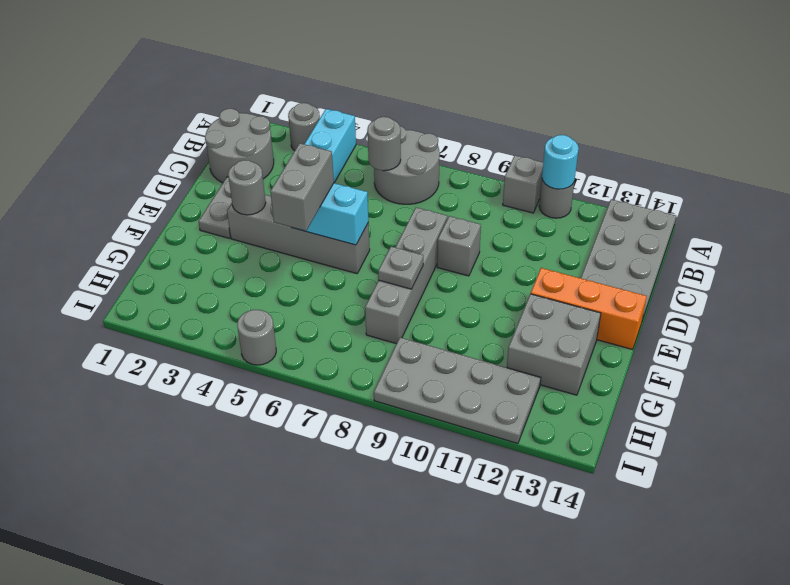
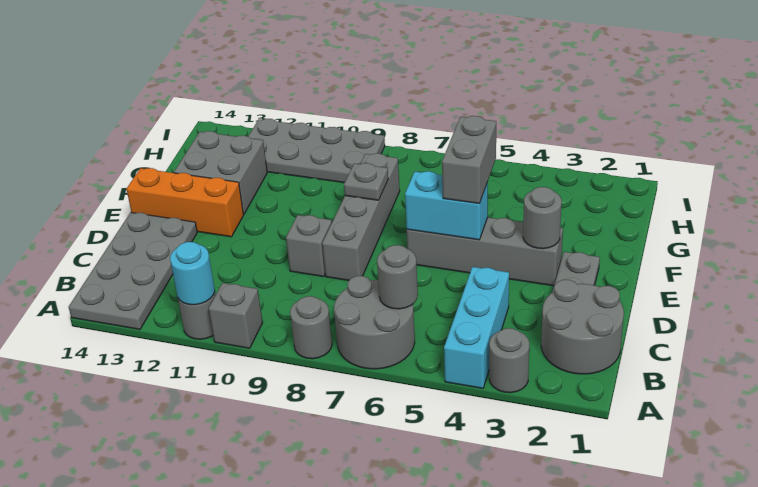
grey 1x1 round brick [237,310,276,365] -> grey 1x1 round brick moved to [290,296,332,359]

